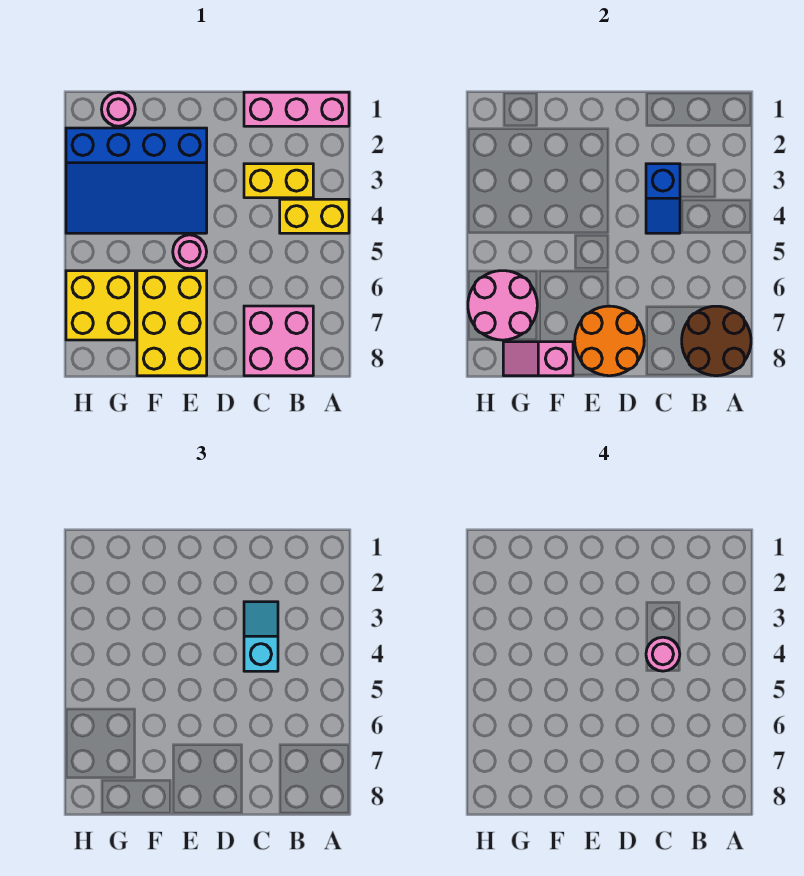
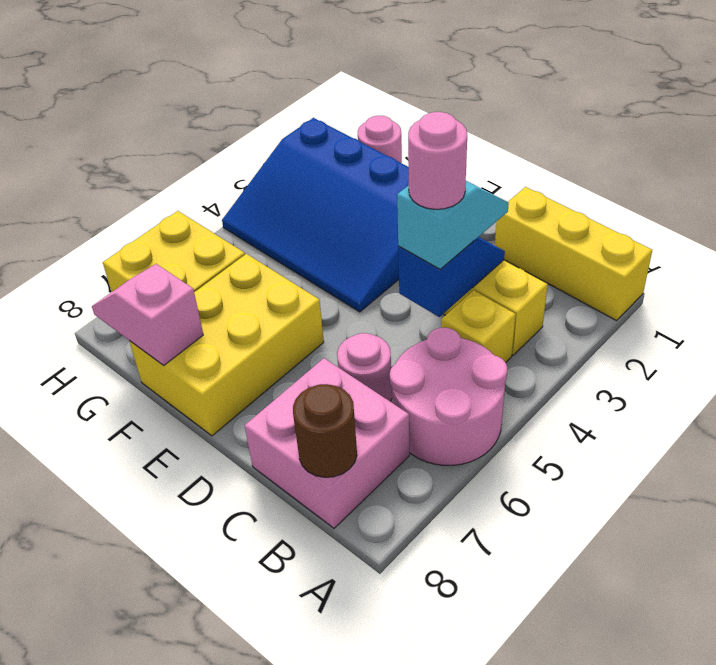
pink 1x3 brick [244,92,349,126] -> yellow 1x3 brick [495,187,652,321]
yellow 1x2 brick [280,199,349,233] -> yellow 1x1 brick [441,290,516,363]
brown 2x2 round brick [682,306,751,376] -> brown 1x1 round brick [293,384,357,477]
blue 1x2 slope [646,164,680,233] -> blue 1x2 slope turned to [398,237,505,317]
orange 2x2 round brick [575,306,644,376] -> none
pink 1x1 round brick [173,235,207,269] -> pink 1x1 round brick moved to [337,333,392,402]
pink 2x2 round brick [468,271,537,340] -> pink 2x2 round brick moved to [390,328,507,465]

